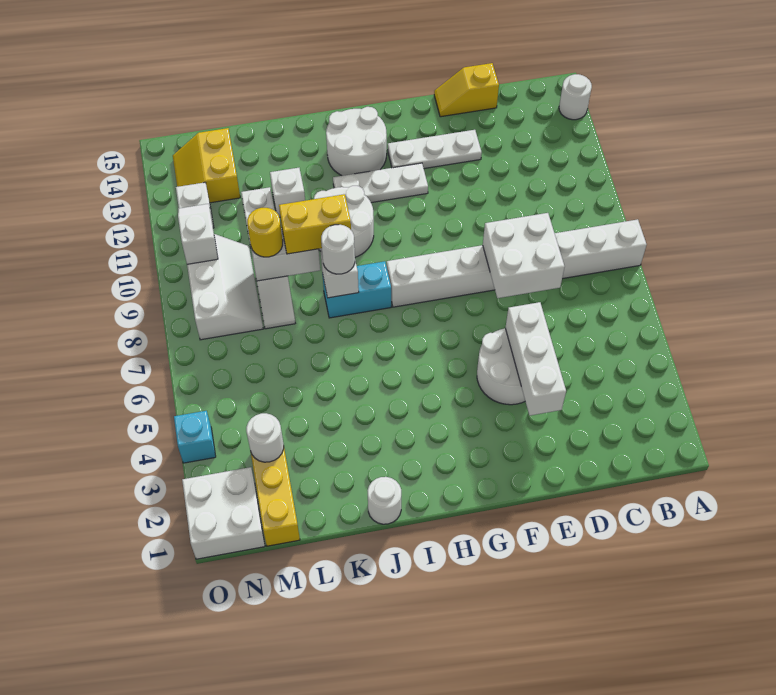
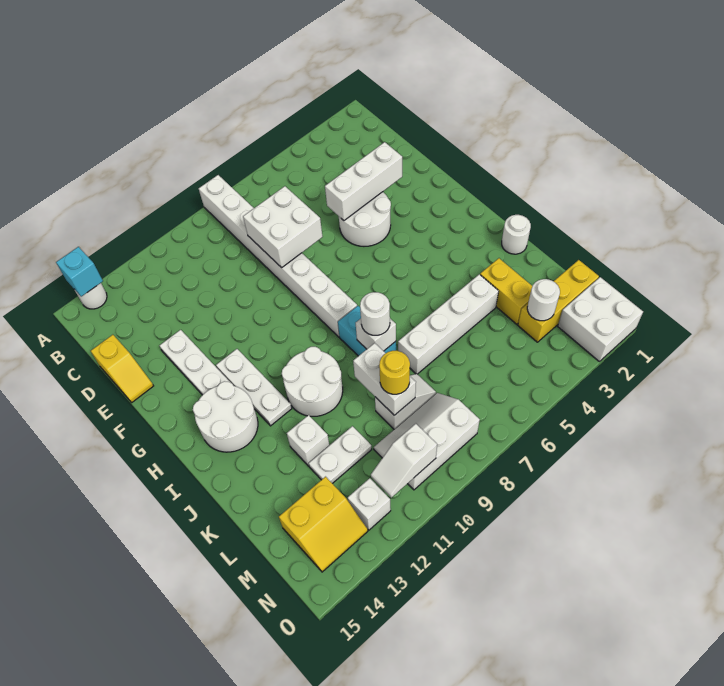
yellow 1x2 brick [279,194,351,254] -> yellow 1x2 brick moved to [480,258,532,324]
none -> white 1x4 brick [398,274,499,374]
cyan 1x1 brick [174,411,216,463] -> cyan 1x1 brick moved to [56,247,103,297]

